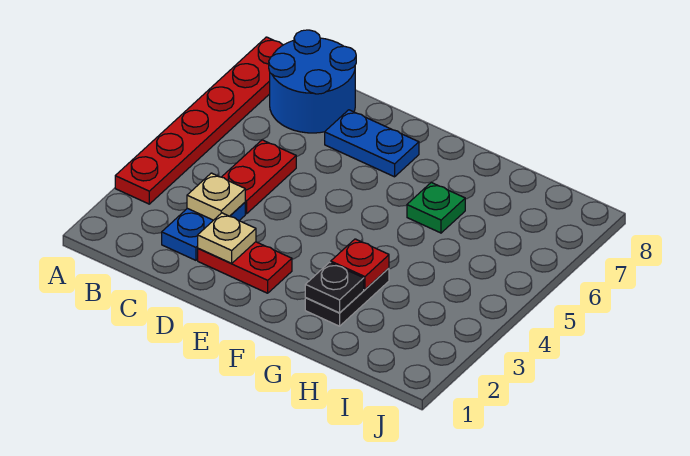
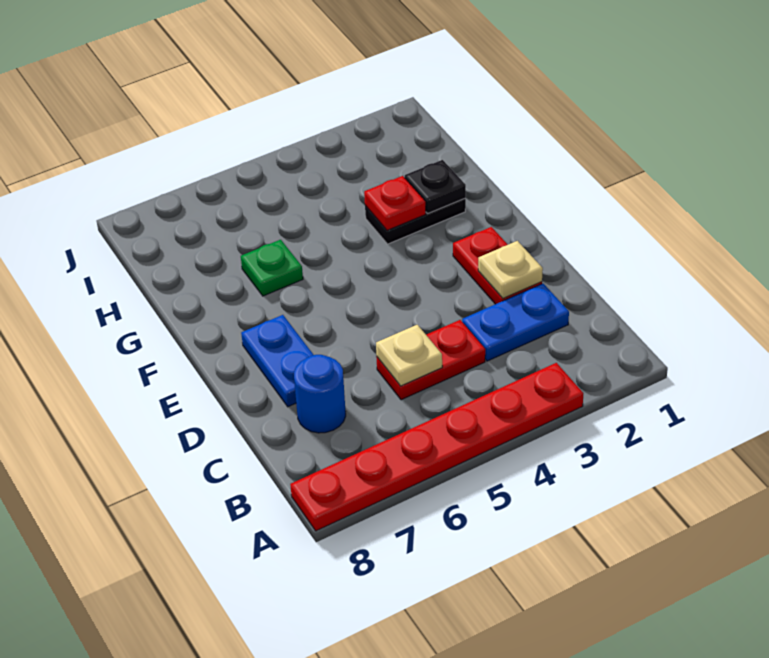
blue 2x2 round brick [269,30,356,133] -> blue 1x1 round brick [294,355,346,433]
tan 1x1 plate [187,173,245,220] -> tan 1x1 plate moved to [376,325,442,386]

